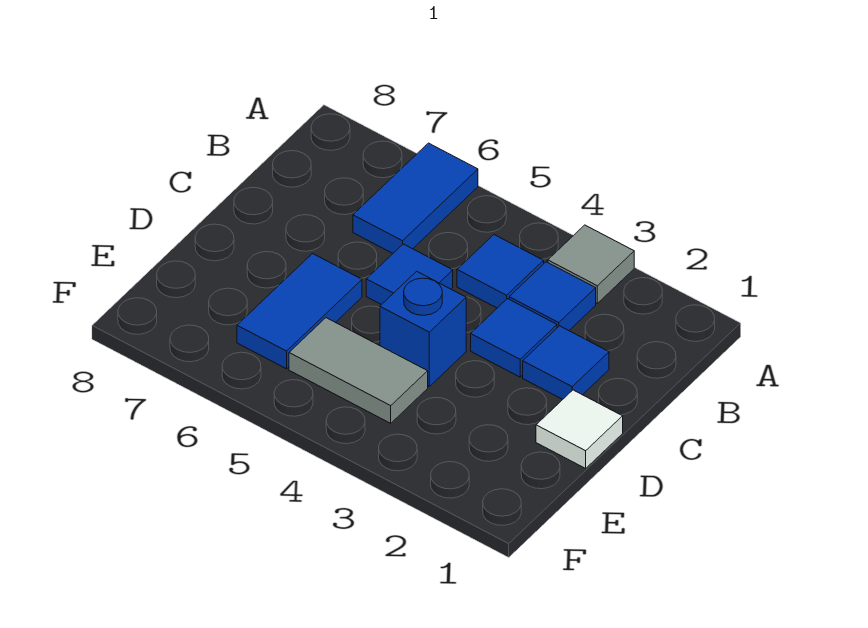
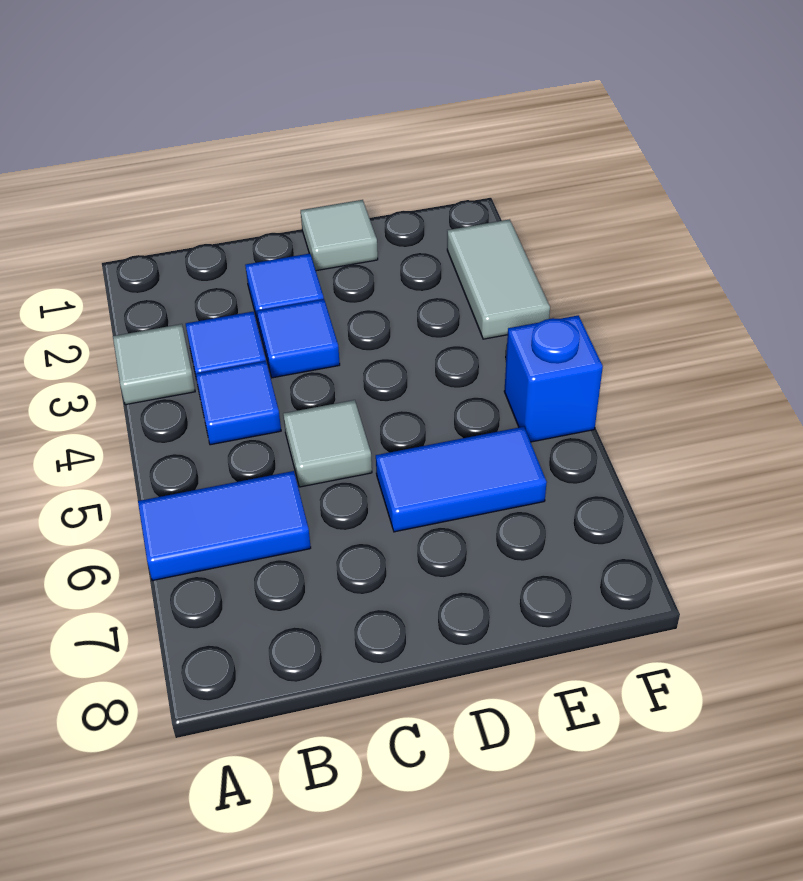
blue 1x1 tile [366,244,453,305] -> grey 1x1 tile [283,400,372,487]
white 1x1 tile [536,390,623,468] -> grey 1x1 tile [301,200,378,271]
blue 1x1 brick [380,271,466,386] -> blue 1x1 brick moved to [504,315,603,442]
grey 1x2 tile [289,318,428,423] -> grey 1x2 tile moved to [447,219,550,339]

